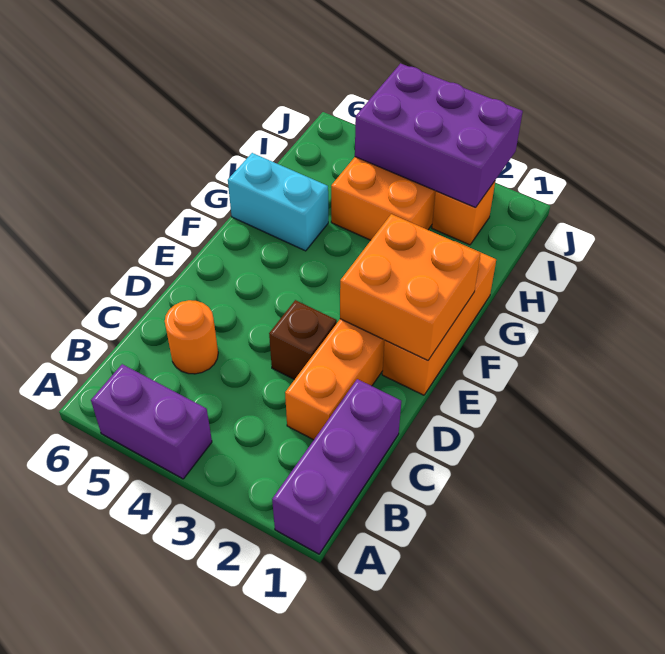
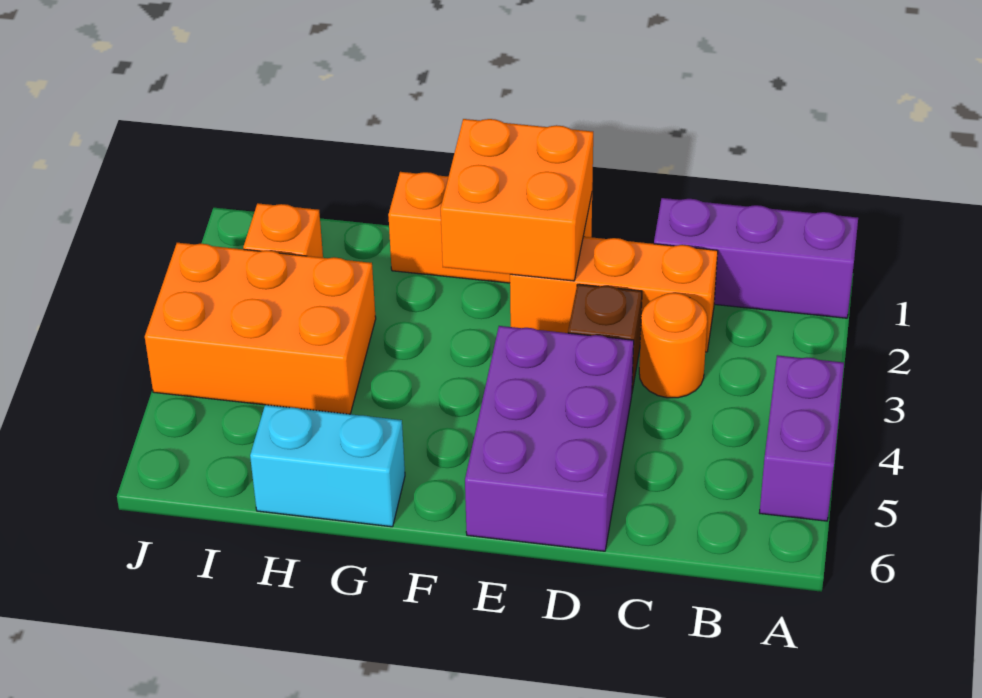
orange 1x1 round brick [165,300,218,374] -> orange 1x1 round brick moved to [639,293,707,398]
cyan 1x2 brick [228,153,328,251] -> cyan 1x2 brick turned to [250,405,405,527]
purple 2x3 brick [355,63,523,208] -> purple 2x3 brick moved to [465,326,634,551]

